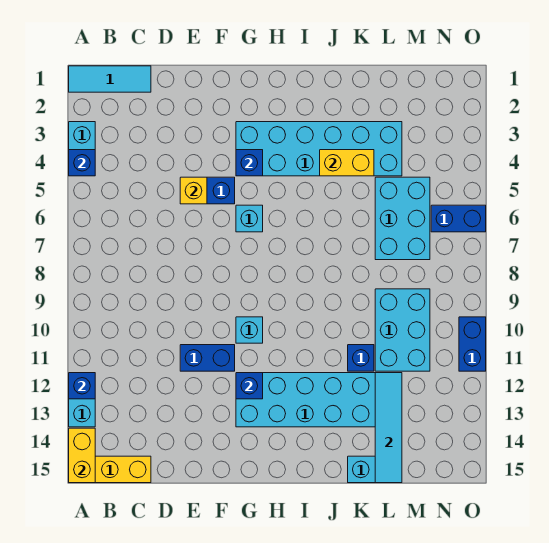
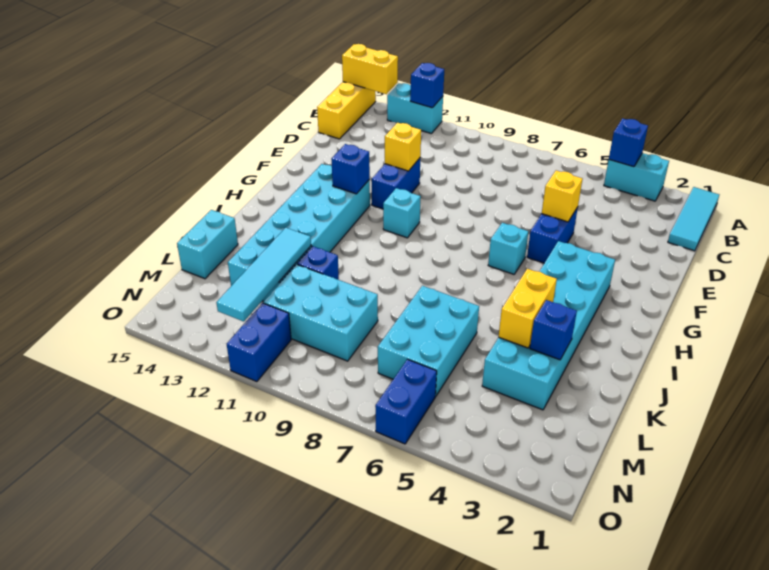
none -> yellow 1x1 brick [385,123,421,171]
blue 1x1 brick [236,150,263,176] -> blue 1x1 brick moved to [530,300,577,360]
cyan 2x3 brick [375,177,430,260] -> cyan 2x3 brick turned to [378,286,479,396]
cyan 1x4 tile [375,373,402,483] -> cyan 1x4 tile turned to [216,228,311,322]
blue 1x2 brick [459,317,486,371] -> blue 1x2 brick turned to [227,303,291,382]

